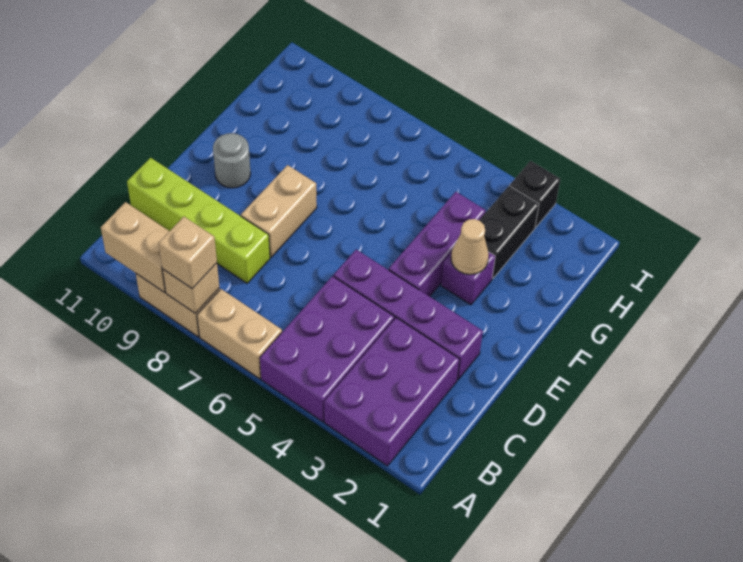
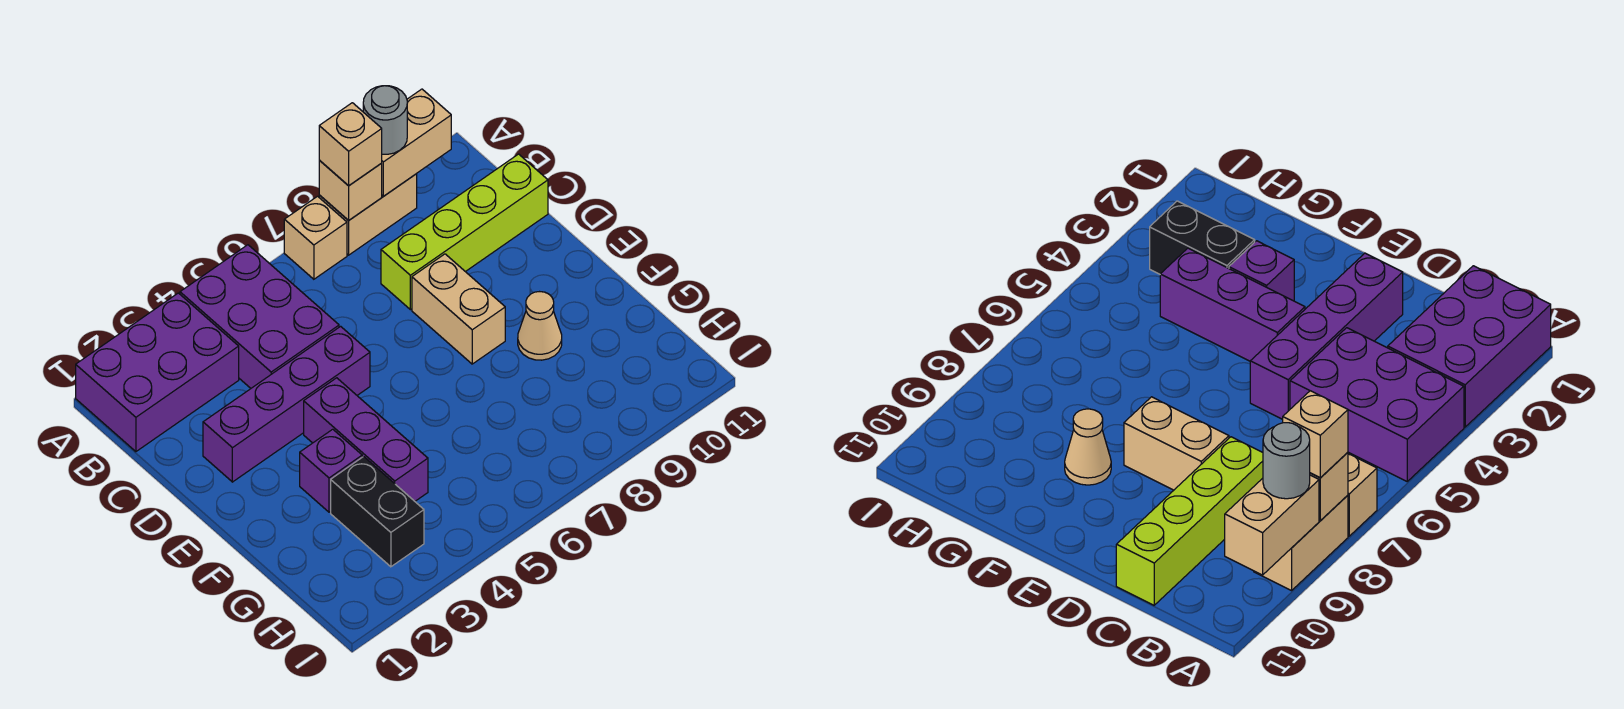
purple 2x3 brick [324,318,460,466] -> purple 2x3 brick turned to [76,293,239,452]
tan 1x2 brick [197,289,282,379] -> tan 1x1 brick [284,196,347,279]
grey 1x1 round brick [213,133,251,188] -> grey 1x1 round brick moved to [363,86,407,154]
tan 1x1 cone [451,219,489,275] -> tan 1x1 cone moved to [518,292,562,360]
black 1x1 brick [510,161,560,227] -> none

